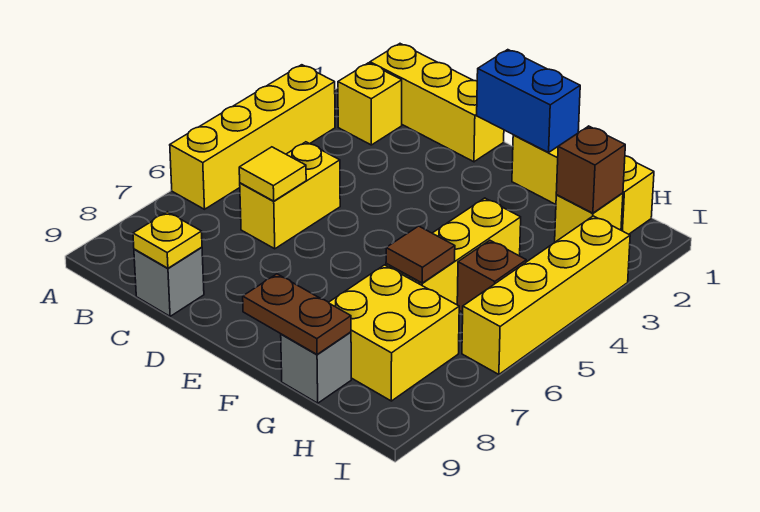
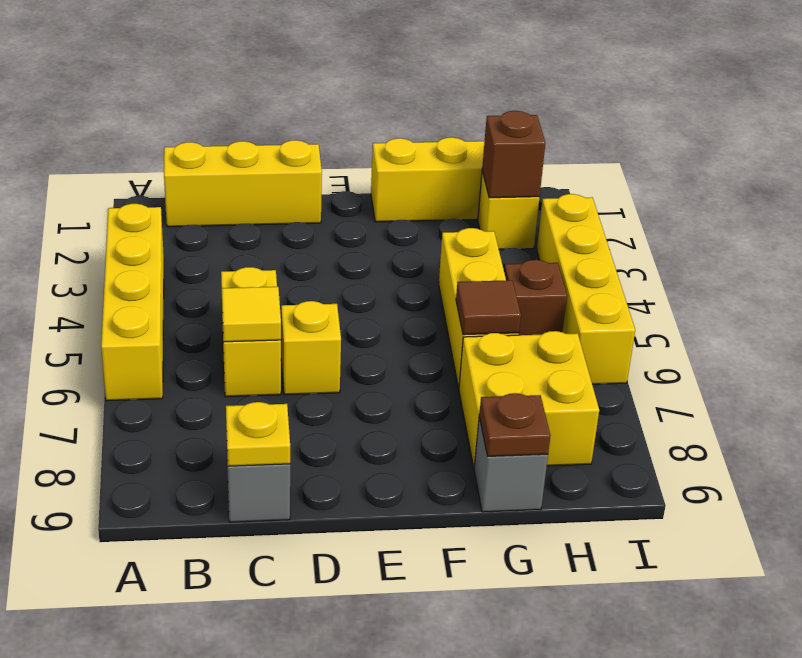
yellow 1x1 brick [338,63,402,145] -> yellow 1x1 brick moved to [281,301,341,395]
blue 1x2 brick [477,50,580,153] -> none
brown 1x2 plate [243,274,351,354] -> brown 1x1 plate [479,393,550,456]

